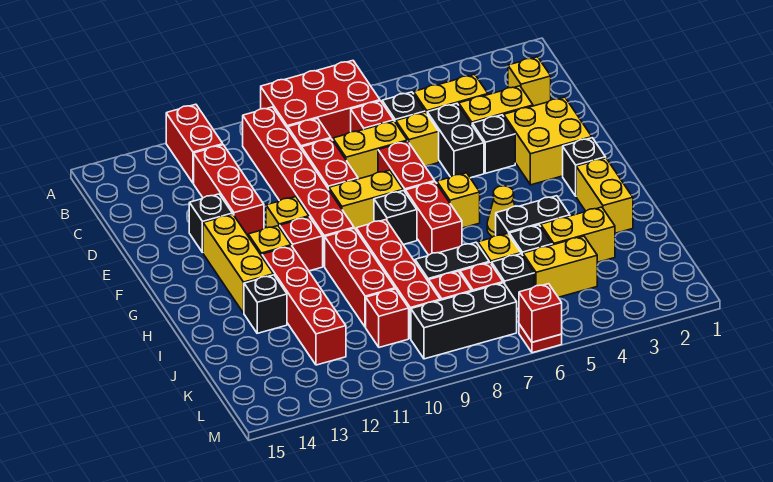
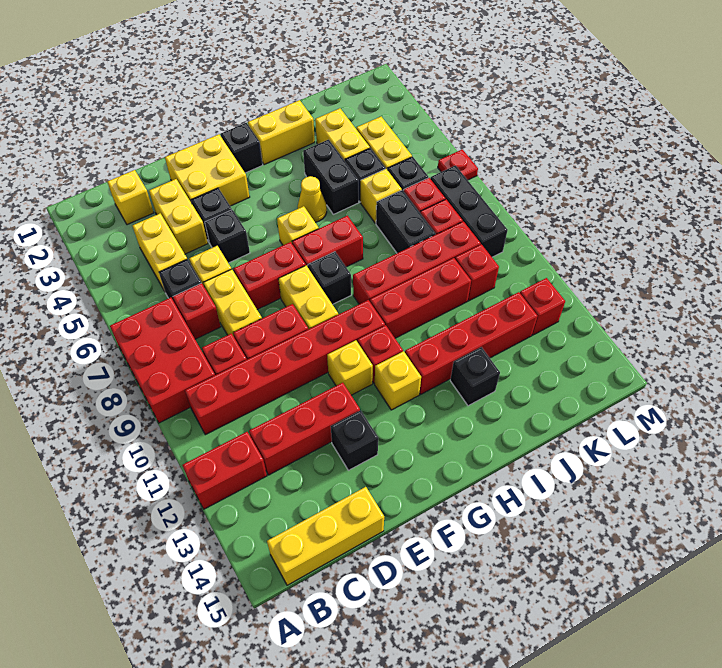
black 1x2 brick [427,104,484,178] -> black 1x1 brick [205,210,250,263]
yellow 1x3 brick [203,214,273,313] -> yellow 1x3 brick moved to [267,487,384,585]
red 1x1 brick [519,284,562,342] -> red 1x1 brick moved to [520,278,565,335]

